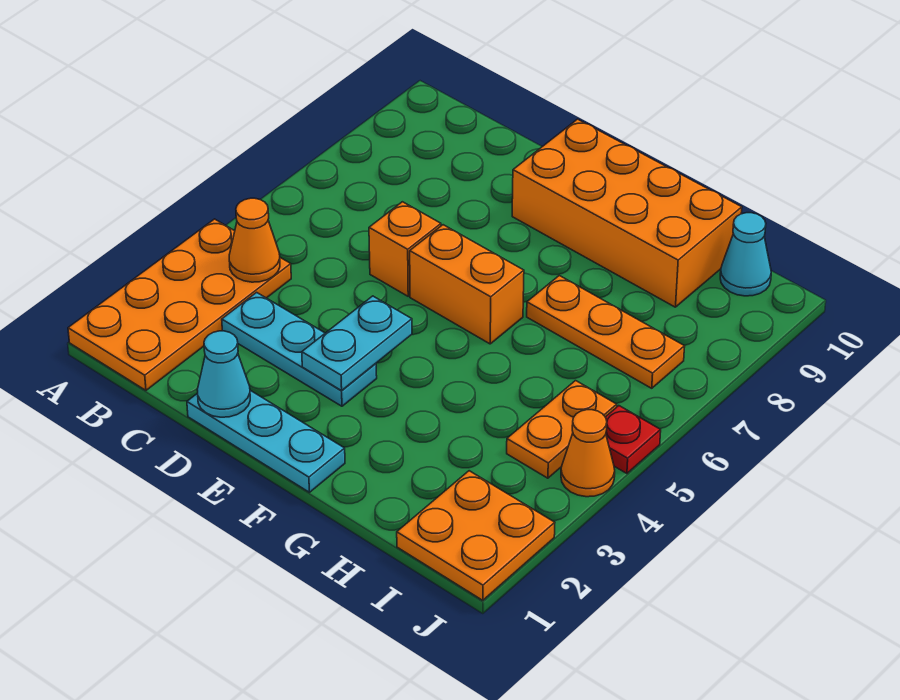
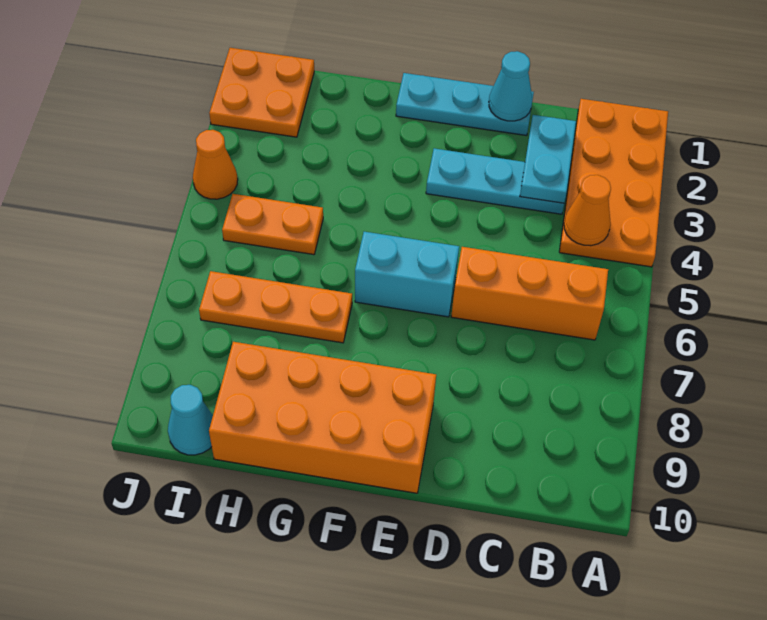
orange 1x1 brick [369,202,441,296] -> orange 1x3 brick [451,247,608,340]
cyan 1x2 plate [302,296,412,391] -> cyan 1x2 plate moved to [520,115,576,203]
orange 1x2 brick [410,225,524,344] -> cyan 1x2 brick [355,232,459,317]
orange 1x2 plate [507,381,617,478] -> orange 1x2 plate turned to [222,194,323,255]
red 1x1 plate [606,406,661,473] -> none

